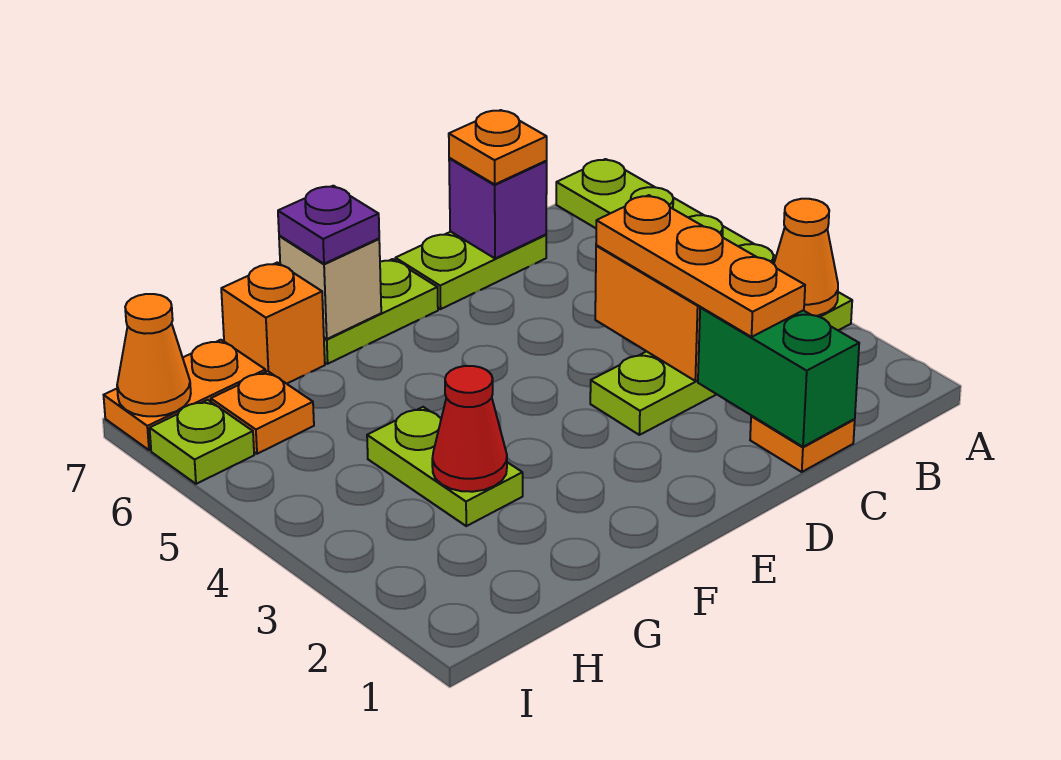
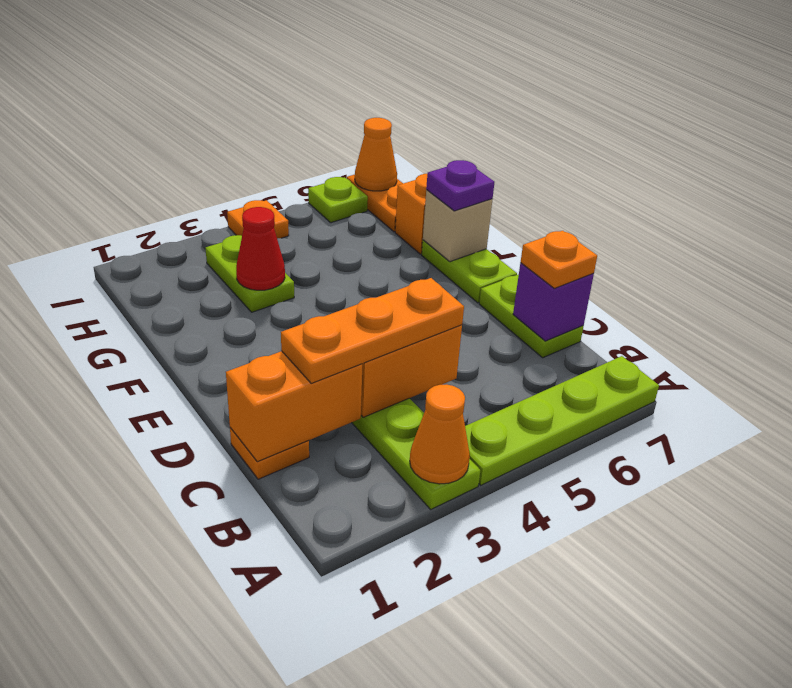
green 1x2 brick [698,307,859,447] -> orange 1x2 brick [226,351,362,462]
lime 1x2 plate [367,407,523,526] -> lime 1x2 plate turned to [206,235,294,312]
orange 1x1 plate [211,371,314,454] -> orange 1x1 plate moved to [227,200,289,239]

